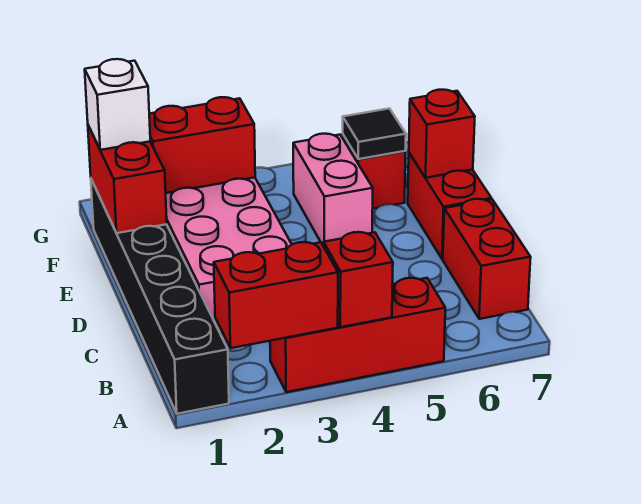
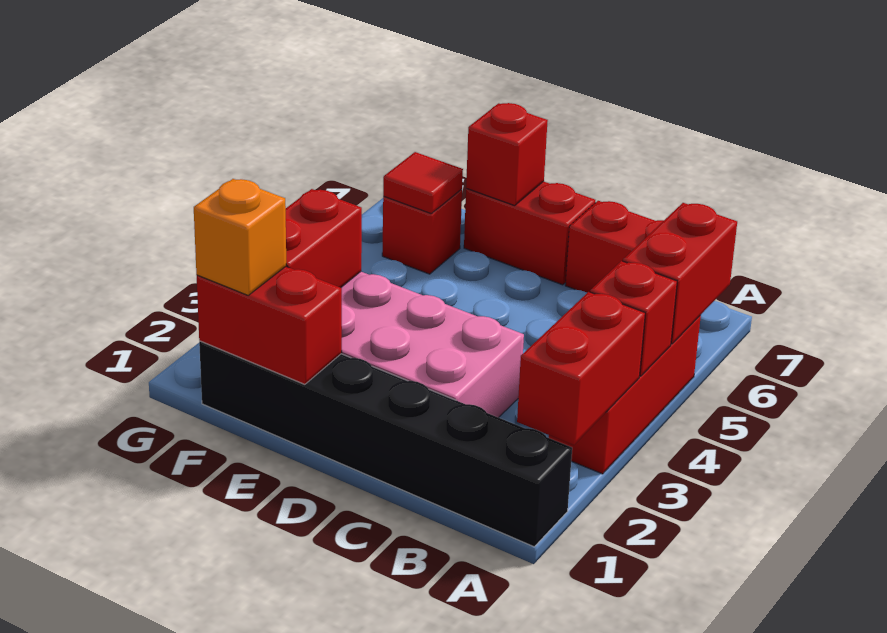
none -> red 1x2 brick [623,203,737,344]
pink 1x2 brick [293,134,373,246] -> none
white 1x1 brick [85,59,150,150] -> orange 1x1 brick [194,179,286,295]
black 1x1 tile [343,109,406,159] -> red 1x1 tile [383,152,463,213]

